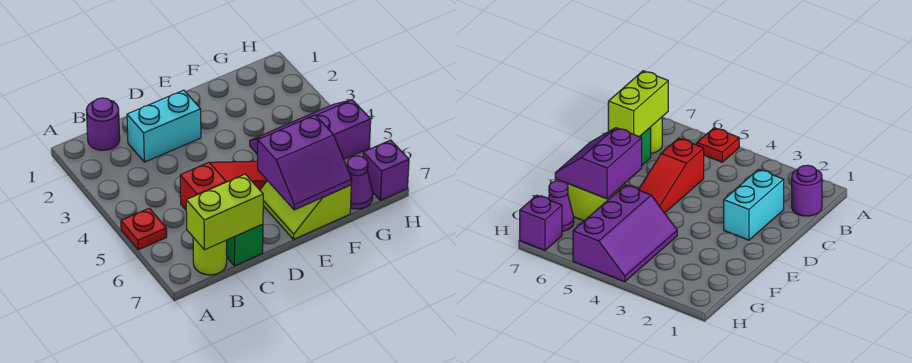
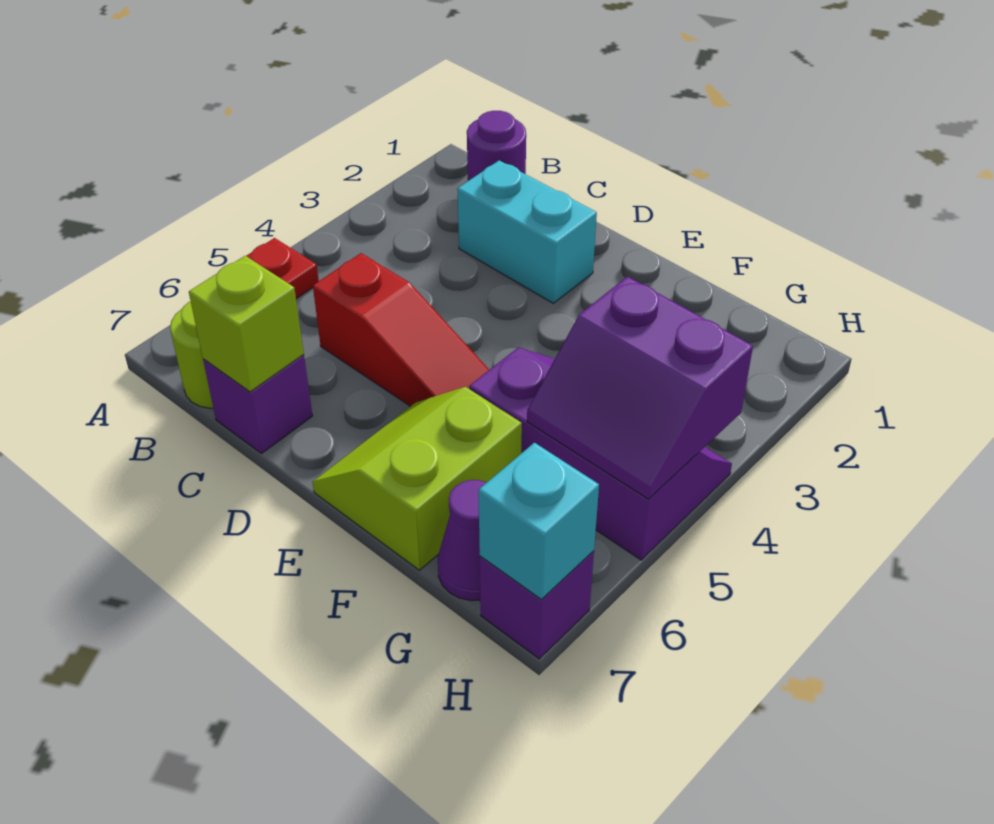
lime 1x2 brick [186,174,263,250] -> lime 1x1 brick [189,256,304,392]
green 1x1 brick [227,224,263,266] -> purple 1x1 brick [203,355,313,454]
purple 2x2 slope [258,115,352,210] -> purple 2x2 slope moved to [527,277,753,499]
none -> cyan 1x1 brick [479,443,599,599]

